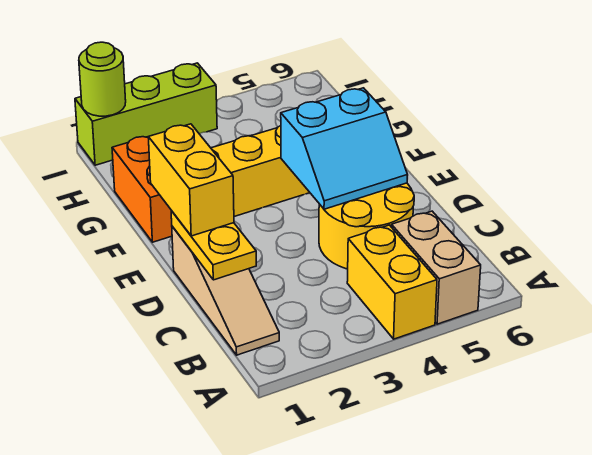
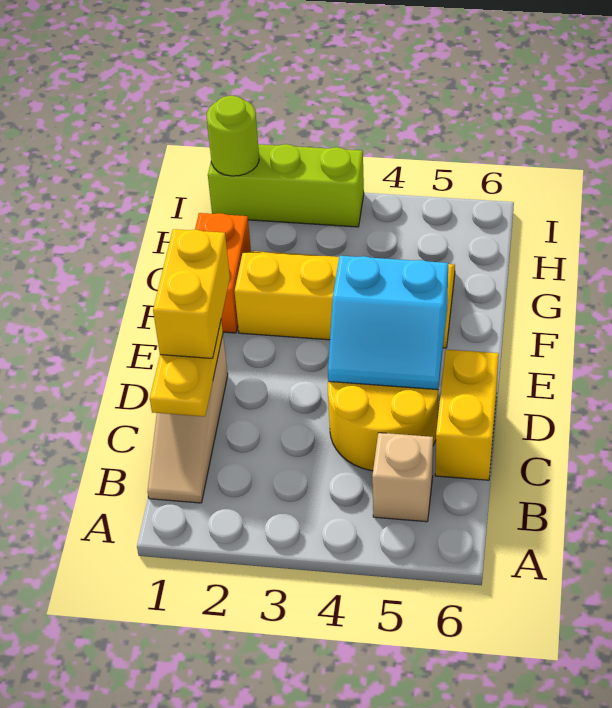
yellow 1x2 brick [347,225,437,339] -> yellow 1x2 brick moved to [435,349,499,480]
tan 1x2 brick [391,211,481,324] -> tan 1x1 brick [372,433,433,522]

